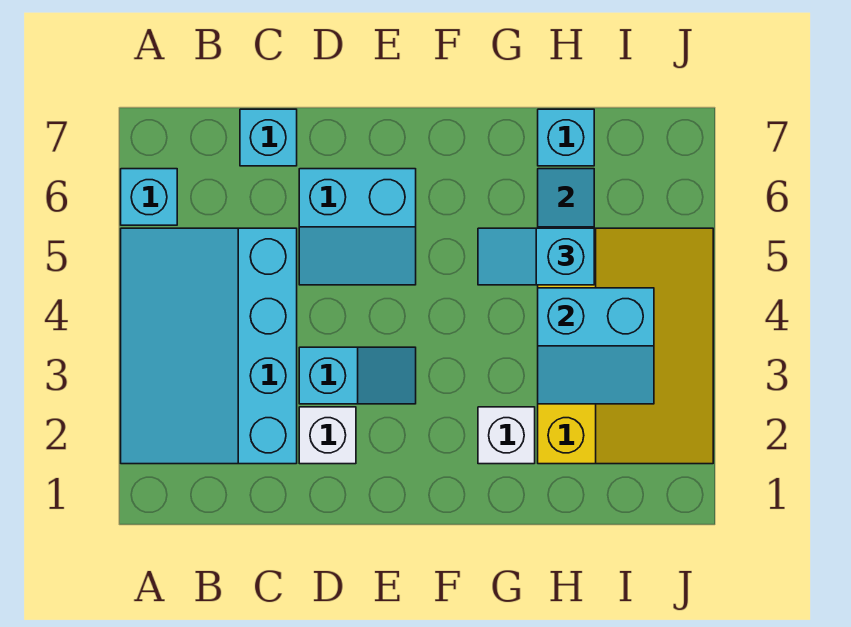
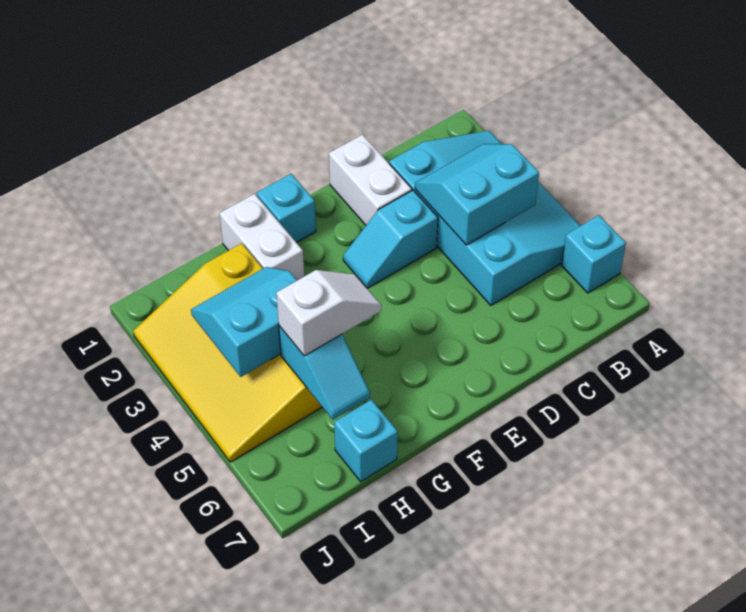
cyan 1x1 brick [240,109,297,166] -> cyan 1x1 brick moved to [257,174,316,243]
white 1x1 brick [299,407,356,464] -> white 1x2 brick [329,135,412,225]
cyan 2x2 slope [299,169,416,285] -> cyan 2x2 slope moved to [415,144,539,245]
white 1x1 brick [478,407,535,464] -> white 1x2 brick [220,194,304,280]
cyan 1x2 slope [478,228,594,285] -> white 1x2 slope [276,270,381,356]

